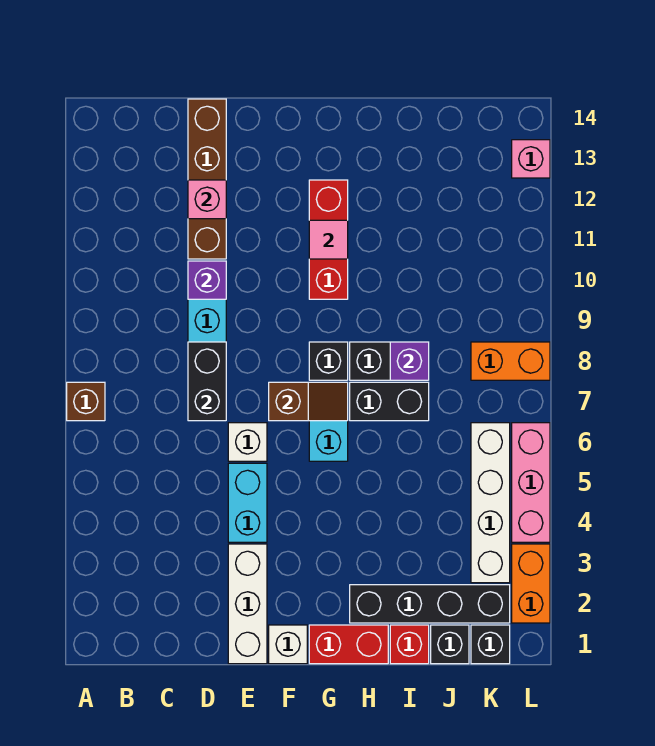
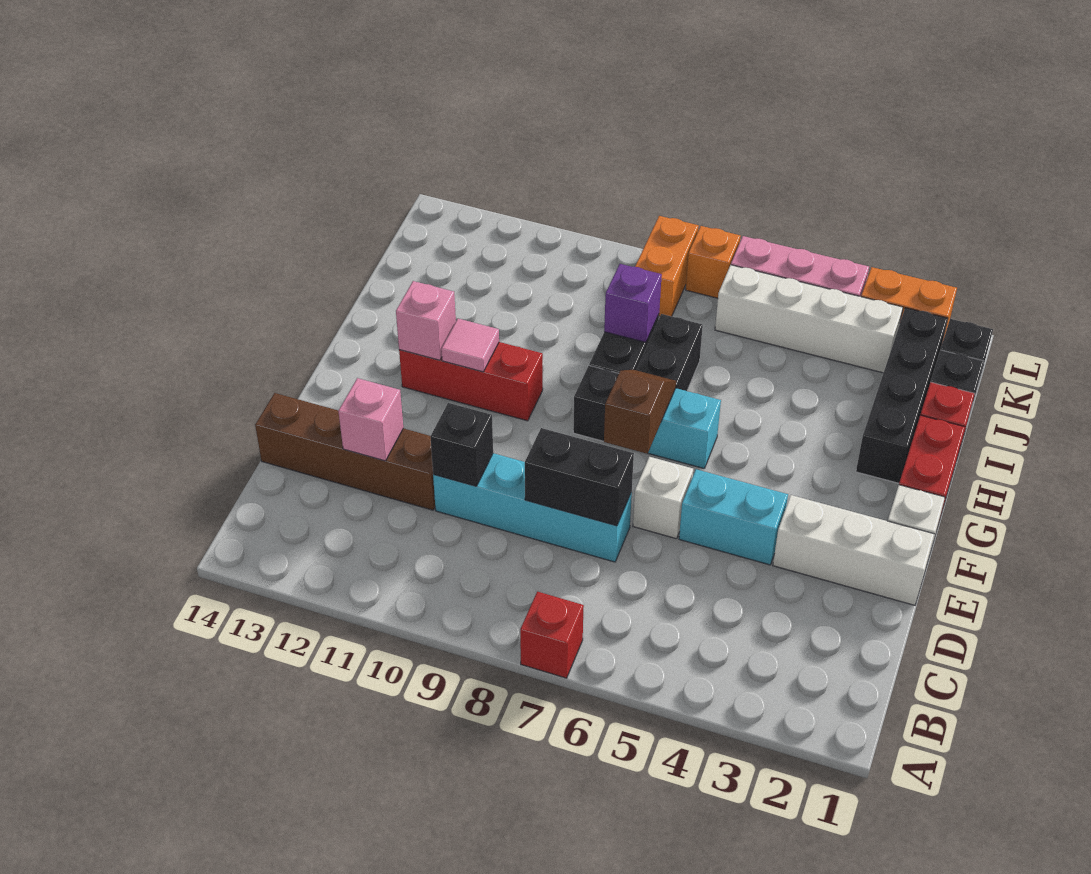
brown 1x1 brick [67,382,105,421] -> red 1x1 brick [520,592,584,678]
purple 1x1 brick [188,261,226,299] -> black 1x1 brick [430,403,493,486]
none -> orange 1x1 brick [686,226,740,298]
pink 1x1 brick [512,140,550,178] -> pink 1x1 brick moved to [396,281,456,360]

